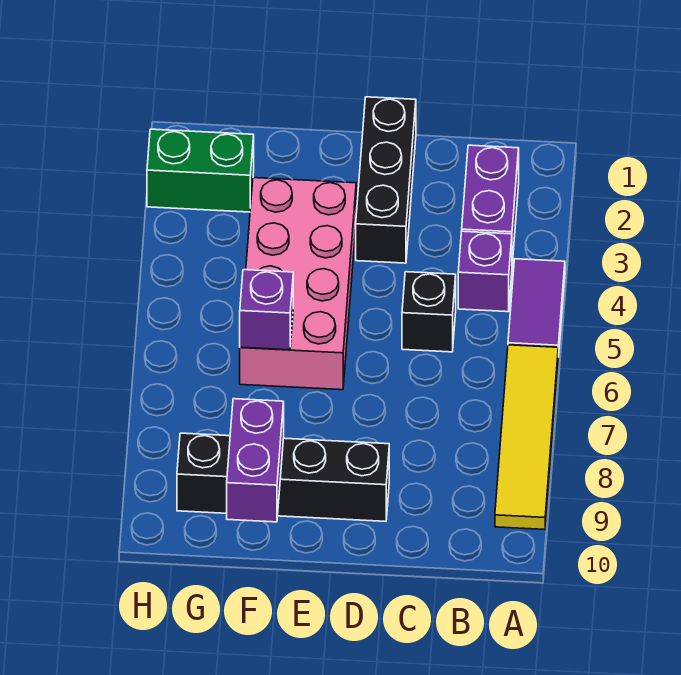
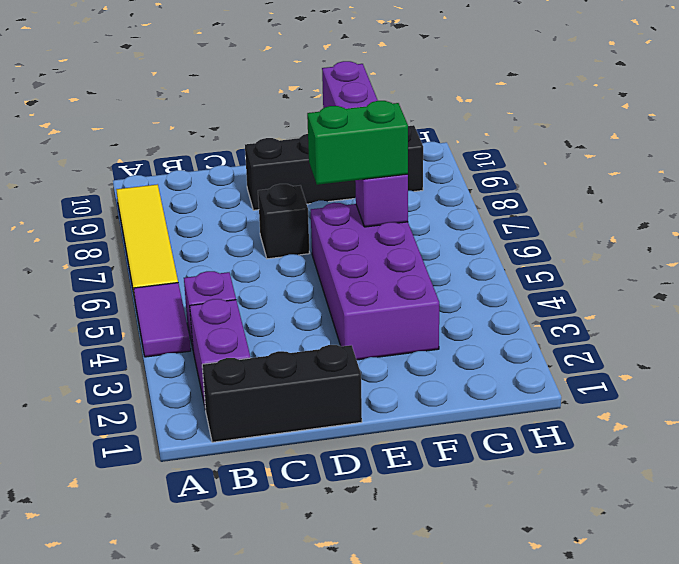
black 1x1 brick [402,272,456,352] -> black 1x1 brick moved to [258,184,309,259]
black 1x3 brick [356,97,416,263] -> black 1x3 brick turned to [202,345,362,442]
pink 2x4 brick [240,178,356,390] -> purple 2x4 brick [311,203,439,360]
green 1x2 brick [147,129,254,212] -> green 1x2 brick moved to [307,101,408,185]

